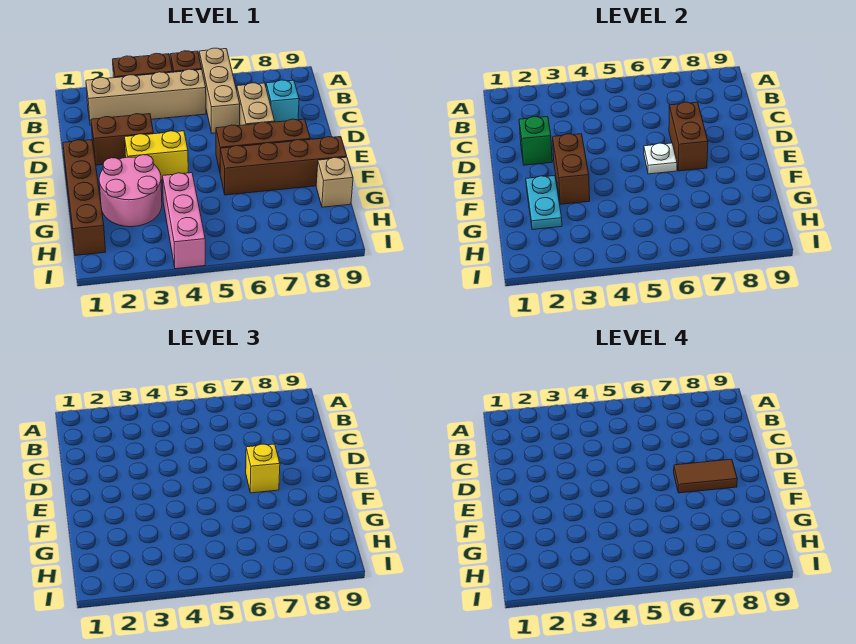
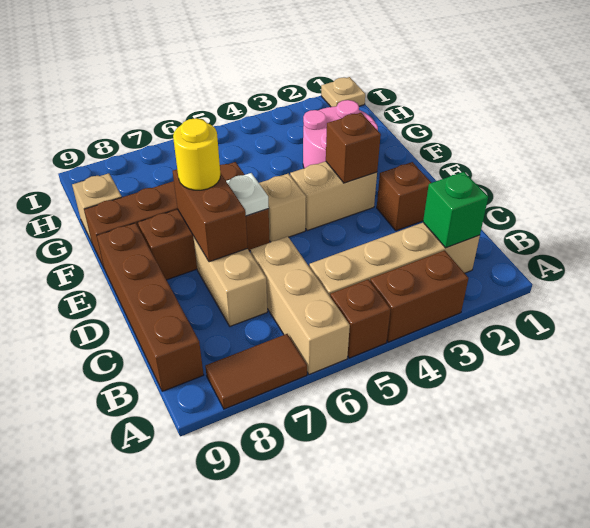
cyan 1x1 brick [266,80,299,122] -> none
brown 1x2 brick [91,114,154,165] -> brown 1x1 brick [377,162,431,231]
green 1x1 brick [519,117,552,165] -> green 1x1 brick moved to [423,172,488,248]
brown 1x4 brick [63,140,106,256] -> brown 1x4 brick moved to [97,223,204,391]
yellow 1x2 brick [125,131,188,180] -> tan 1x2 brick [290,161,377,231]
brown 1x2 brick [553,134,590,204] -> brown 1x1 brick [326,113,381,183]
none -> tan 1x1 brick [259,173,306,242]
yellow 1x1 brick [246,444,280,493] -> yellow 1x1 round brick [173,118,220,190]
brown 1x2 tile [674,459,737,493] -> brown 1x2 tile moved to [205,334,307,409]
cyan 1x2 plate [526,176,562,230] -> none
pink 1x3 brick [163,173,205,269] -> none
none -> tan 1x1 plate [321,77,365,107]

